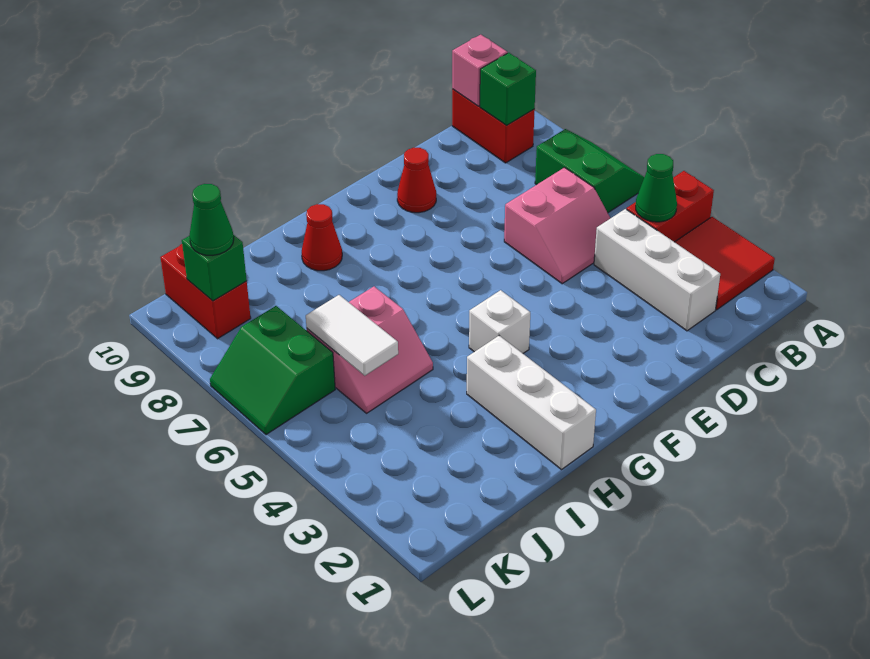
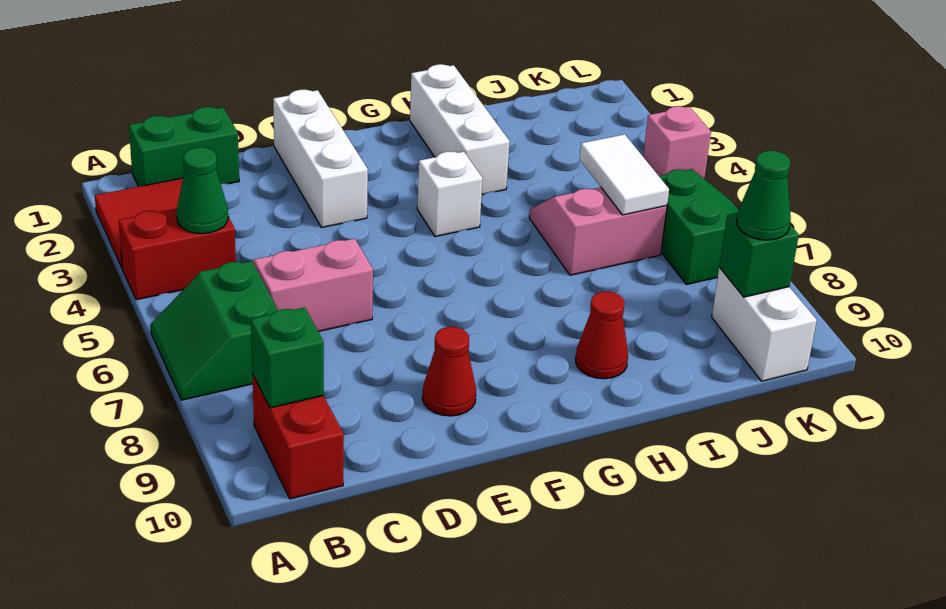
none -> green 1x2 brick [129,107,239,187]
pink 1x1 brick [452,35,507,106] -> pink 1x1 brick moved to [643,106,711,179]
white 1x3 brick [594,209,720,331] -> white 1x3 brick moved to [273,90,368,228]
red 1x2 brick [160,244,251,339] -> white 1x2 brick [712,268,817,381]

